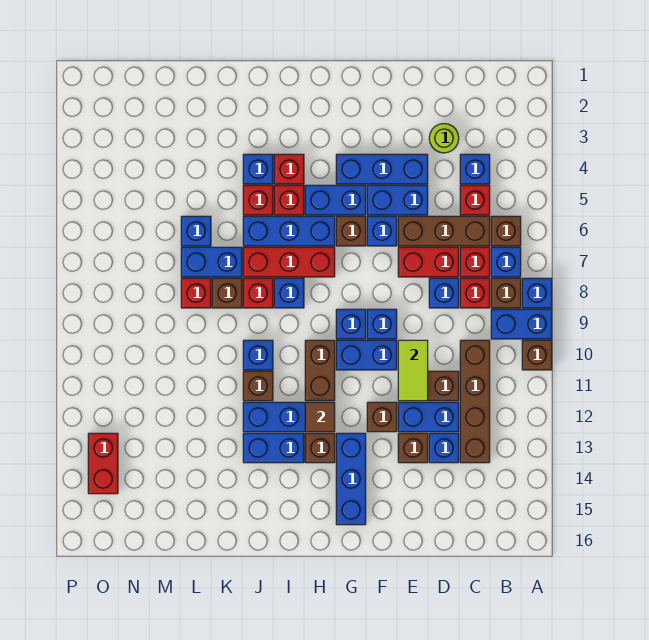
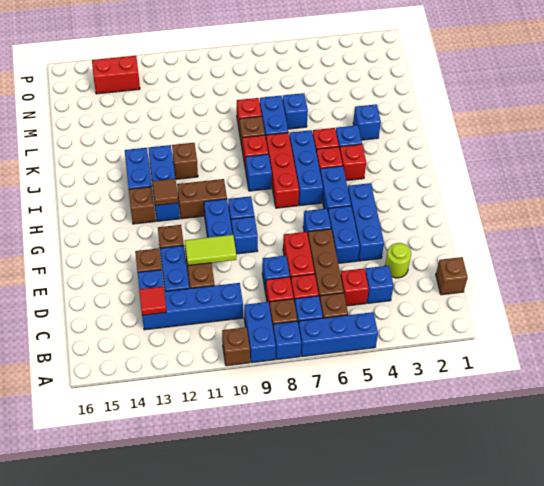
brown 1x4 brick [460,340,490,463] -> blue 1x4 brick [142,283,243,330]
none -> red 1x1 tile [139,287,167,315]
brown 1x1 brick [336,216,366,246] -> brown 1x1 brick moved to [436,257,468,295]
blue 1x3 brick [336,433,366,525] -> blue 1x3 brick moved to [299,312,378,357]
blue 1x1 brick [243,340,273,370] -> blue 1x1 brick moved to [353,104,381,140]

